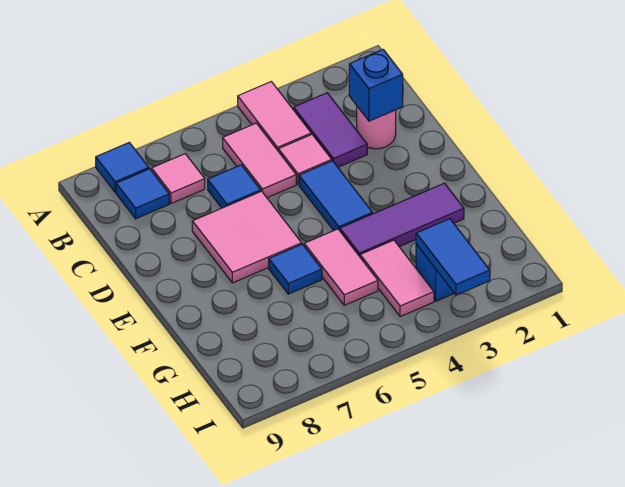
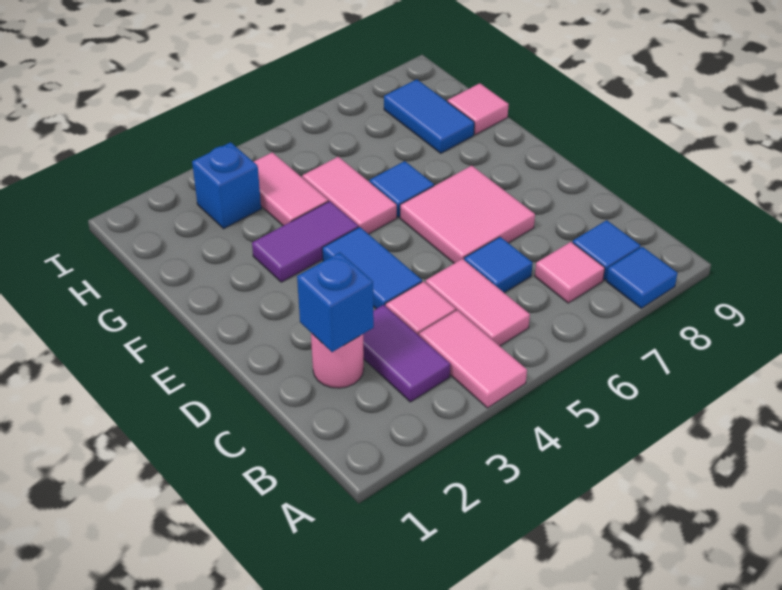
purple 1x3 tile [340,183,464,257] -> purple 1x2 tile [252,201,358,282]
none -> pink 1x1 tile [448,83,509,135]
blue 1x2 tile [416,219,490,295] -> blue 1x2 tile moved to [384,79,474,153]

